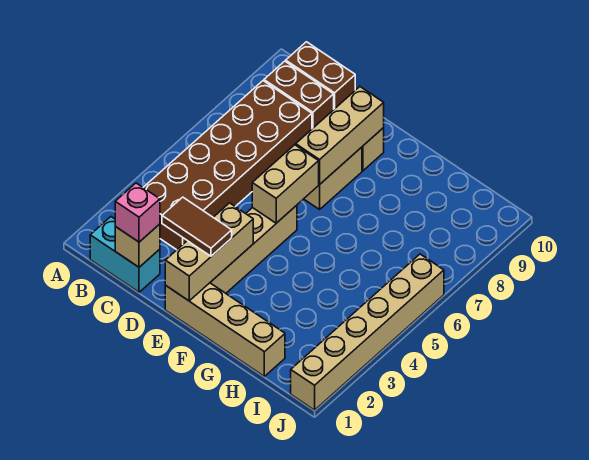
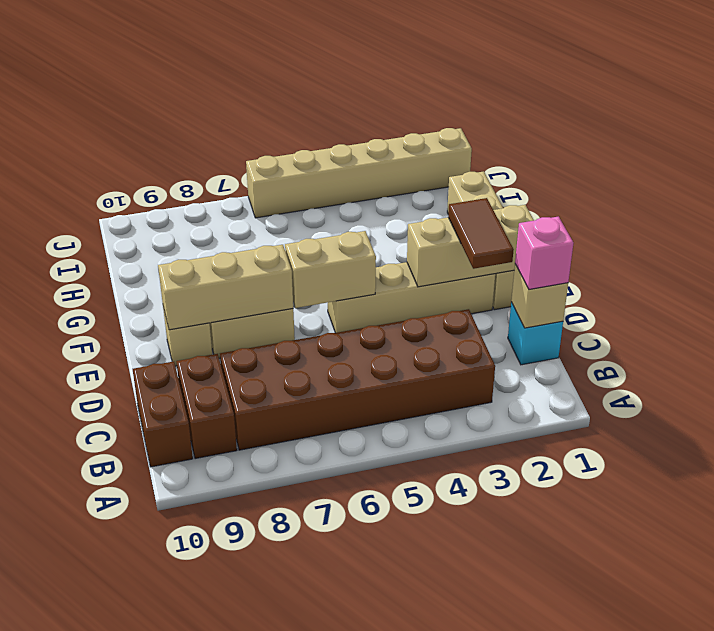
cyan 1x2 brick [90,217,160,292] -> cyan 1x1 brick [508,302,563,365]

